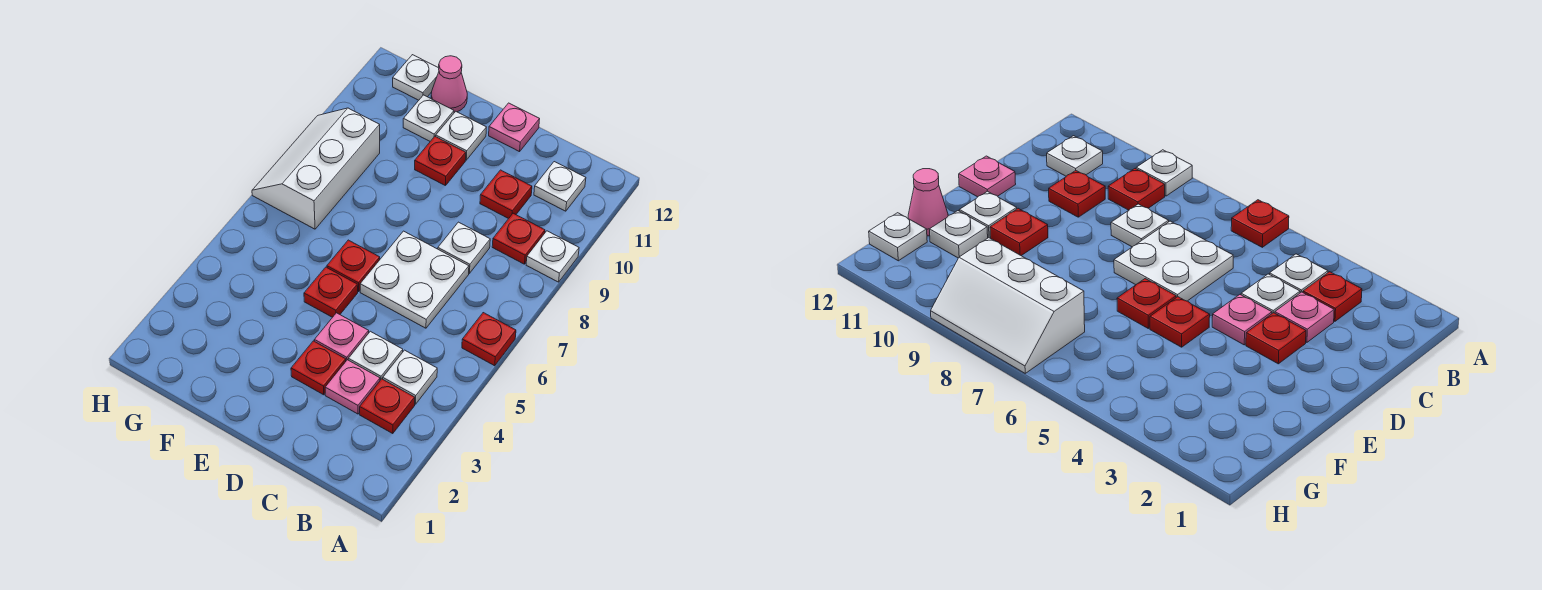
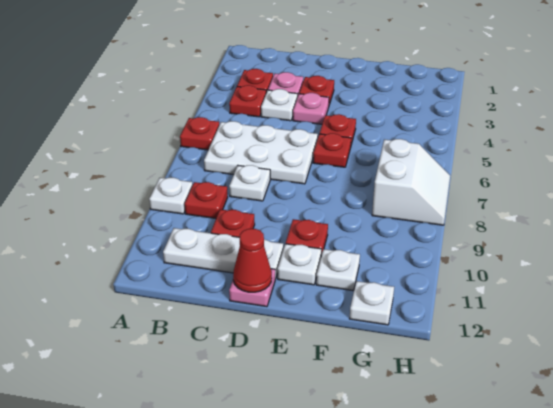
white 1x1 plate [383,350,437,404] -> red 1x1 plate [229,85,266,117]
white 1x1 plate [534,162,586,211] -> white 1x3 plate [163,228,283,279]
white 2x2 plate [360,231,469,328] -> white 2x3 plate [204,121,318,184]
none -> red 1x1 cone [233,229,272,292]
pink 1x1 cone [431,56,467,113] -> none
white 2x3 slope [252,108,380,229] -> white 2x2 slope [372,139,450,225]

